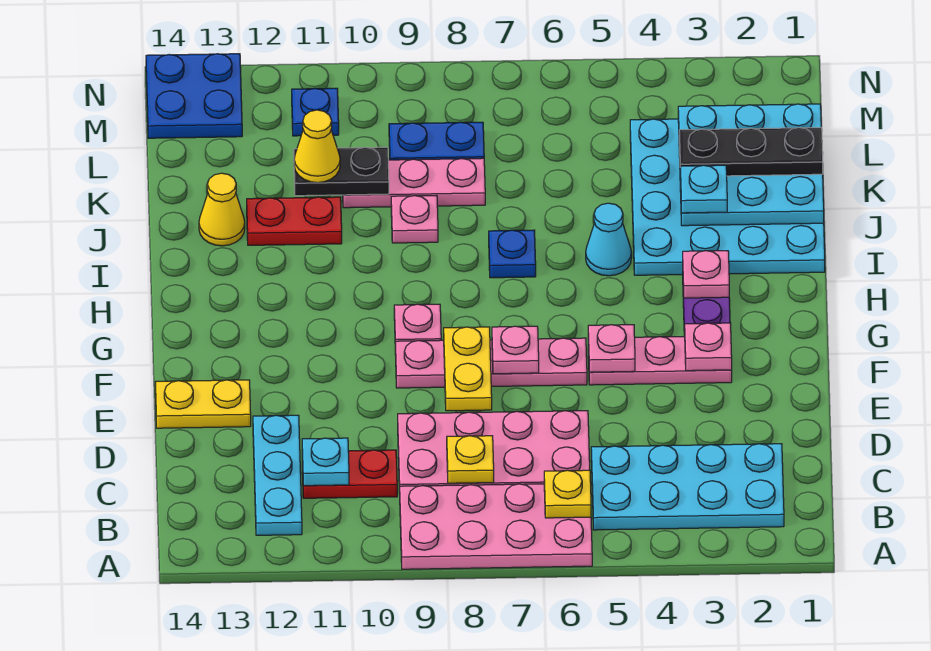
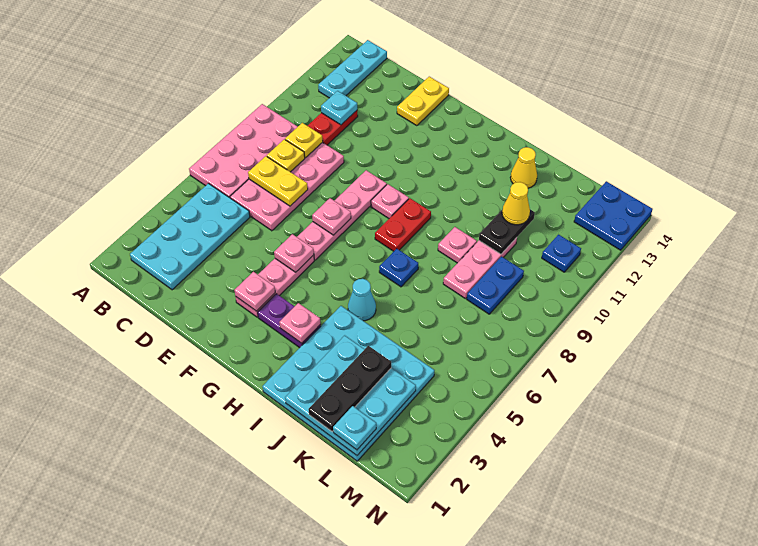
yellow 1x1 plate [544,470,591,518] -> yellow 1x1 plate moved to [285,123,323,158]
cyan 1x3 plate [253,415,302,535] -> cyan 1x3 plate turned to [318,40,387,98]
yellow 1x2 plate [444,327,492,411] -> yellow 1x2 plate moved to [248,156,308,206]
cyan 1x1 plate [680,165,727,213] -> cyan 1x1 plate moved to [333,406,376,450]
red 1x2 plate [247,197,342,245] -> red 1x2 plate moved to [375,198,431,251]

